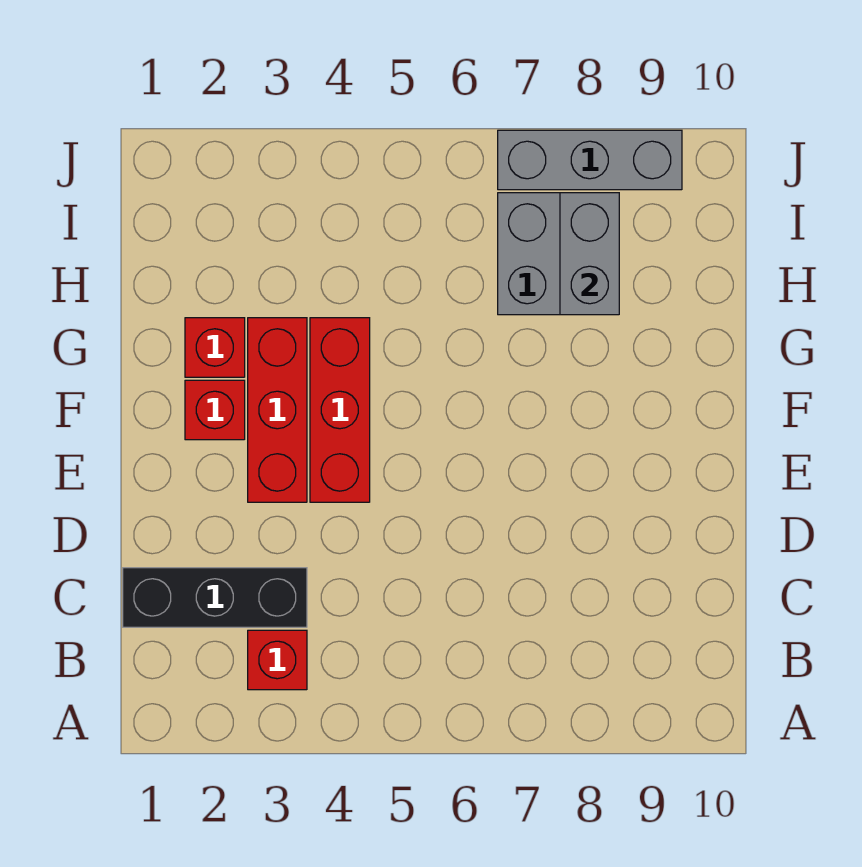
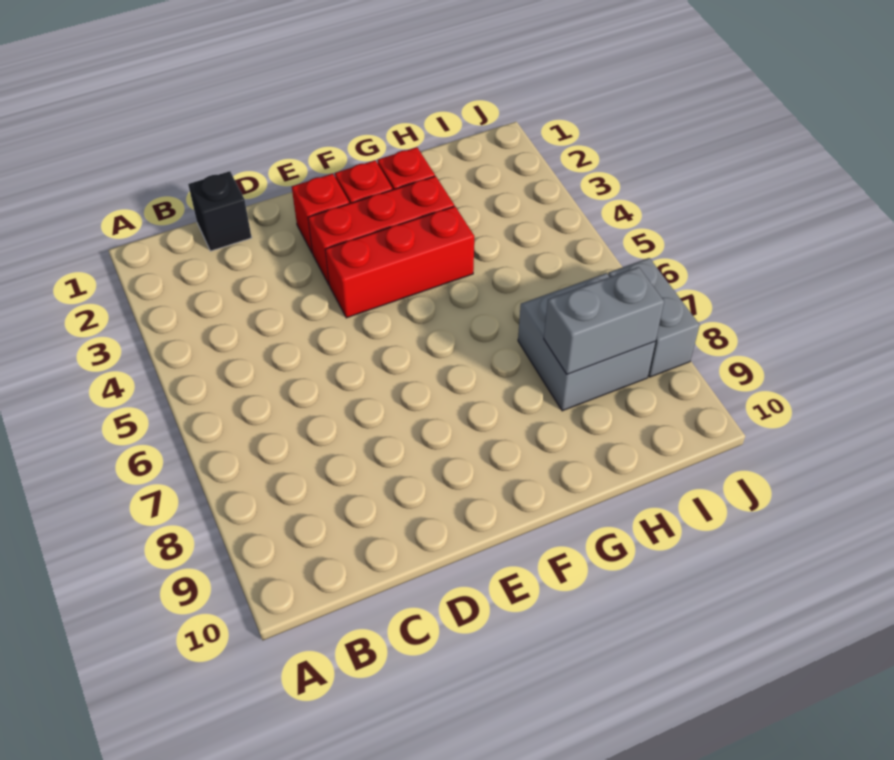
red 1x1 brick [248,630,307,690] -> red 1x1 brick moved to [292,174,349,254]
black 1x3 brick [123,568,307,627] -> black 1x1 brick [188,171,252,251]
grey 1x3 brick [498,130,682,190] -> grey 1x2 brick [608,258,700,377]

